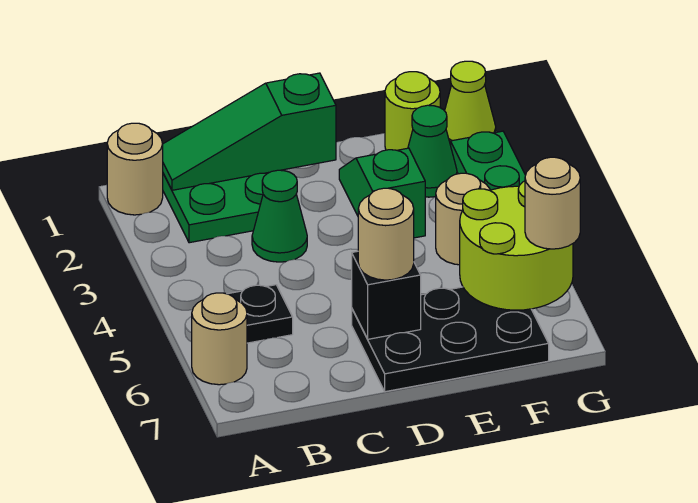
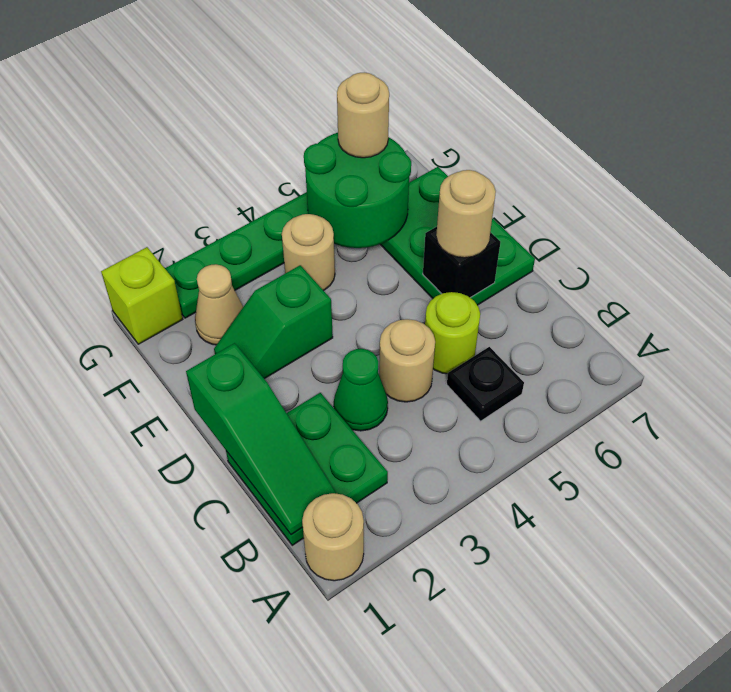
tan 1x1 round brick [192,293,247,385] -> tan 1x1 round brick moved to [379,319,435,402]
black 2x3 plate [352,287,549,392] -> green 2x3 plate [380,167,535,305]
lime 1x1 round brick [385,72,440,150] -> lime 1x1 round brick moved to [425,292,480,374]
green 1x1 cone [408,105,457,197] -> tan 1x1 cone [195,264,243,345]
lime 2x2 round brick [460,181,573,310] -> green 2x2 round brick [304,133,411,248]
lime 1x1 cone [445,61,496,145] -> lime 1x1 brick [101,247,183,344]

